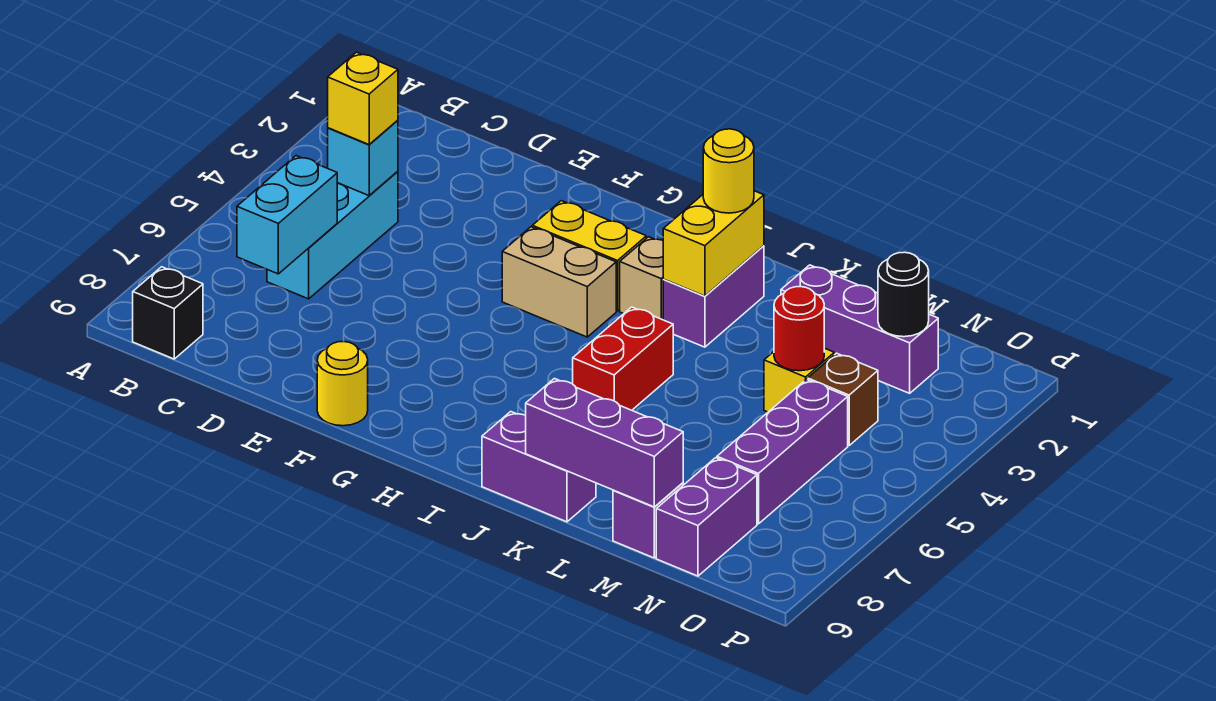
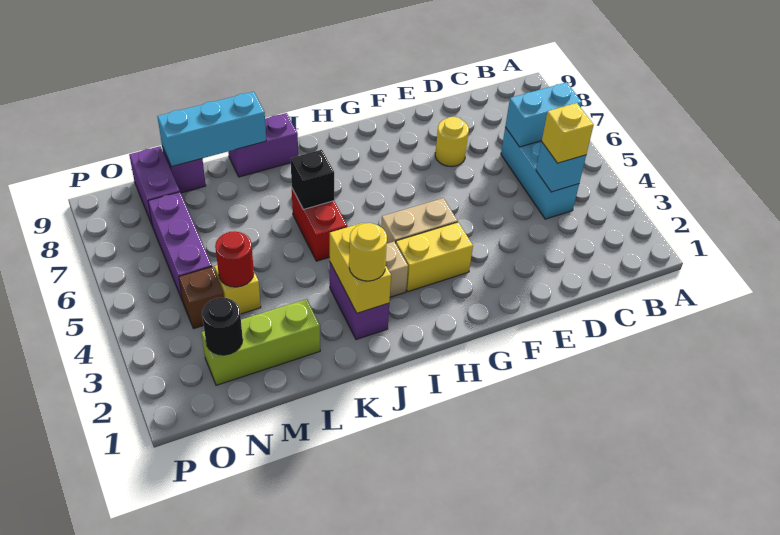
black 1x1 brick [133,267,203,359] -> black 1x1 brick moved to [291,150,334,209]
cyan 1x2 brick [237,156,337,274] -> cyan 1x2 brick turned to [505,82,582,147]
yellow 1x1 round brick [317,342,368,426] -> yellow 1x1 round brick moved to [435,117,469,167]
purple 1x3 brick [526,379,683,507] -> cyan 1x3 brick [157,92,266,167]
purple 1x3 brick [781,265,938,393] -> lime 1x3 brick [201,299,320,385]

